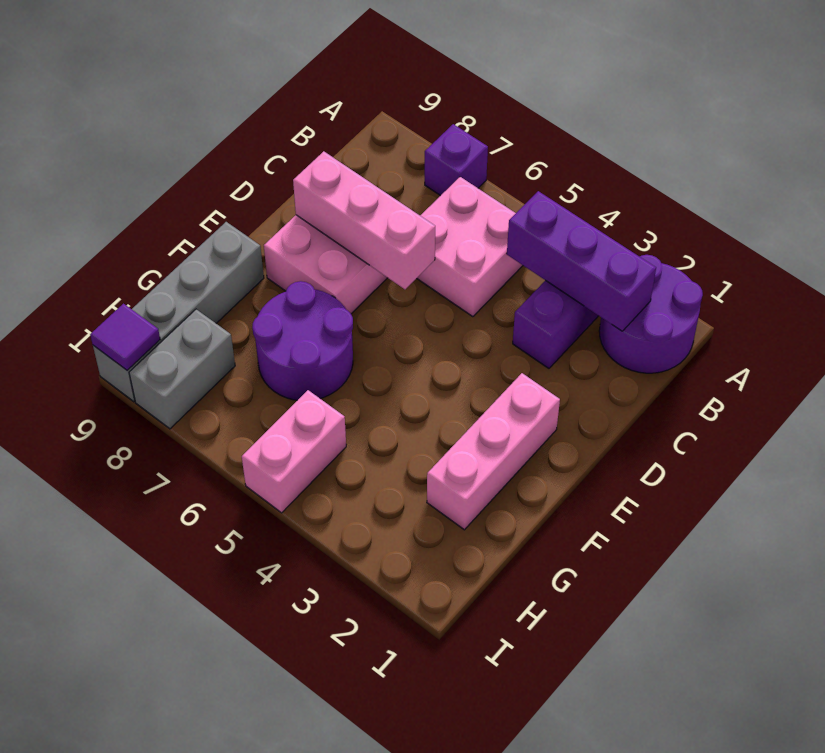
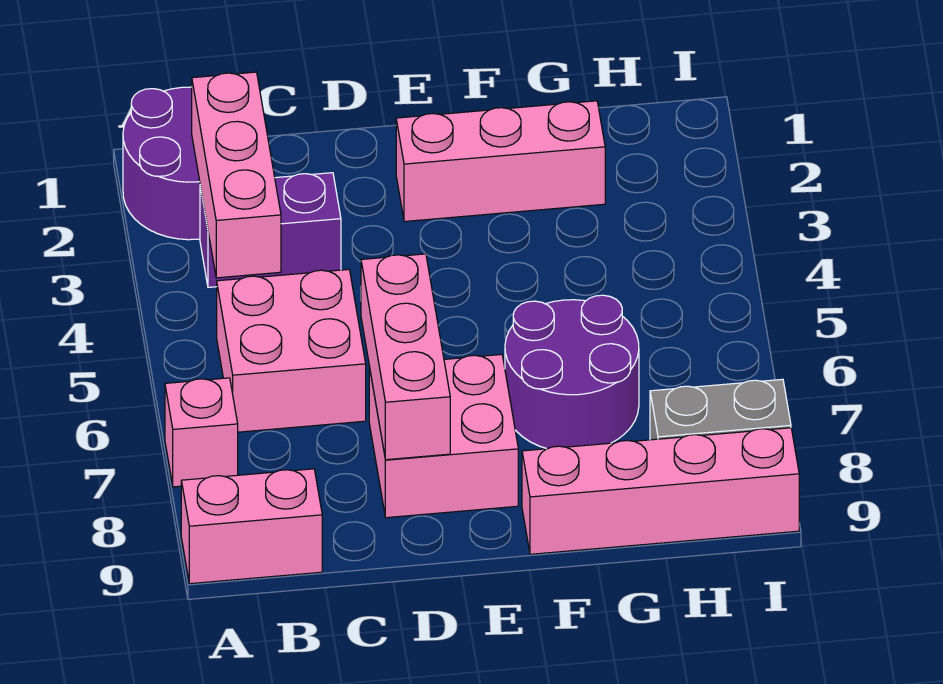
purple 1x1 brick [425,124,488,196] -> pink 1x1 brick [165,378,238,487]
purple 1x3 brick [507,191,656,331] -> pink 1x3 brick [192,72,281,278]
grey 1x4 brick [93,222,264,402] -> pink 1x4 brick [522,428,799,554]
pink 1x2 brick [242,390,346,513] -> pink 1x2 brick moved to [181,469,322,584]
purple 1x1 tile [90,304,160,370] -> none

